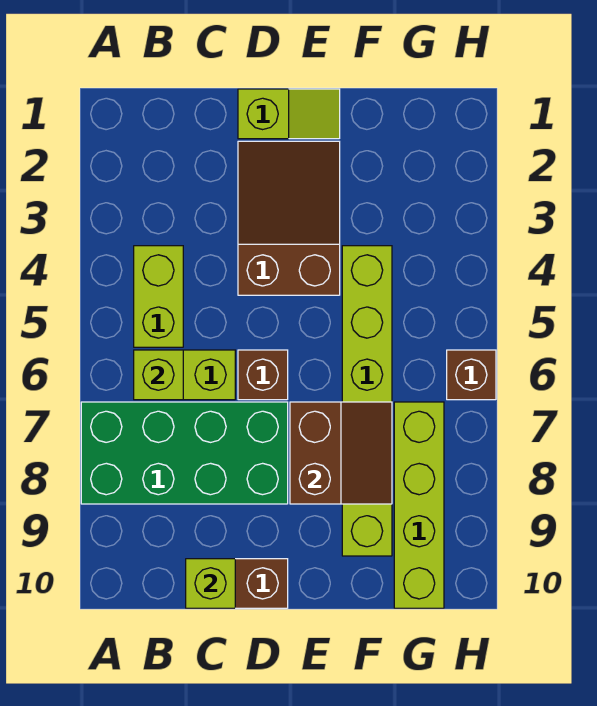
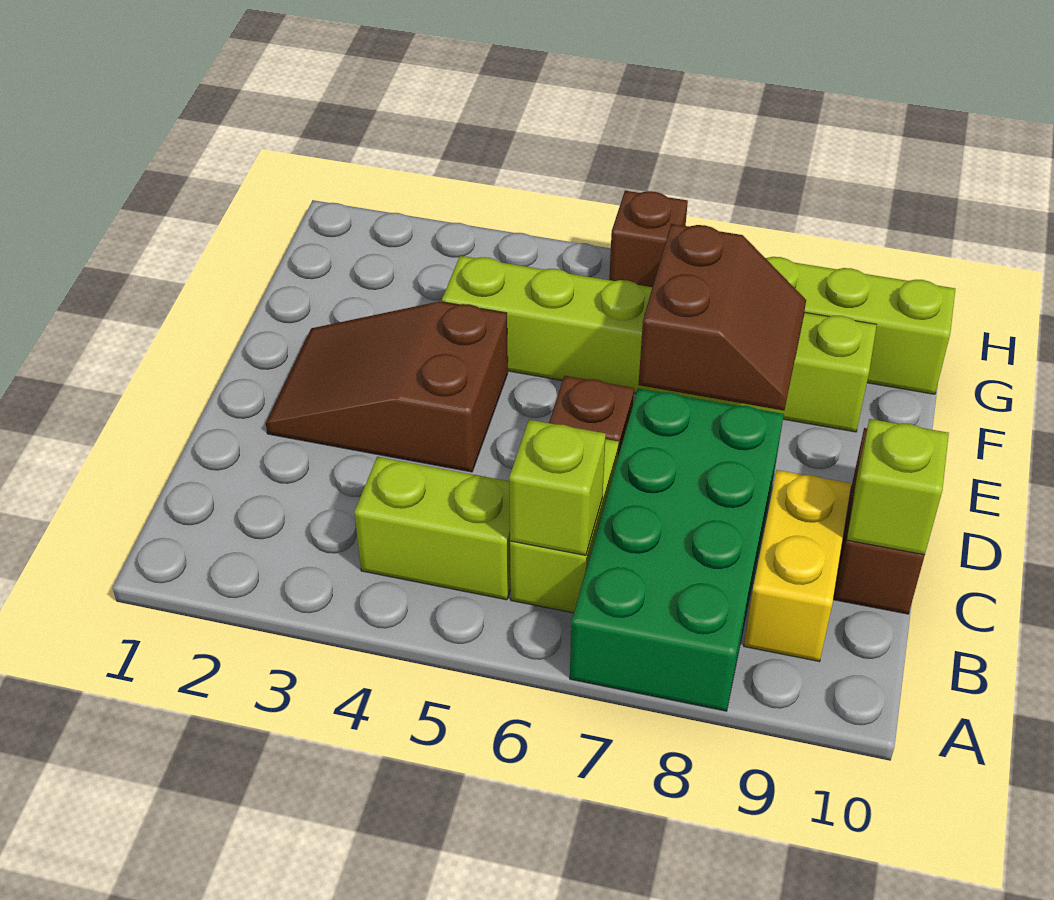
none -> yellow 1x2 brick [744,470,851,662]
lime 1x2 slope [238,89,340,139] -> none
brown 2x2 slope [290,402,392,504] -> brown 2x2 slope turned to [639,224,806,411]

